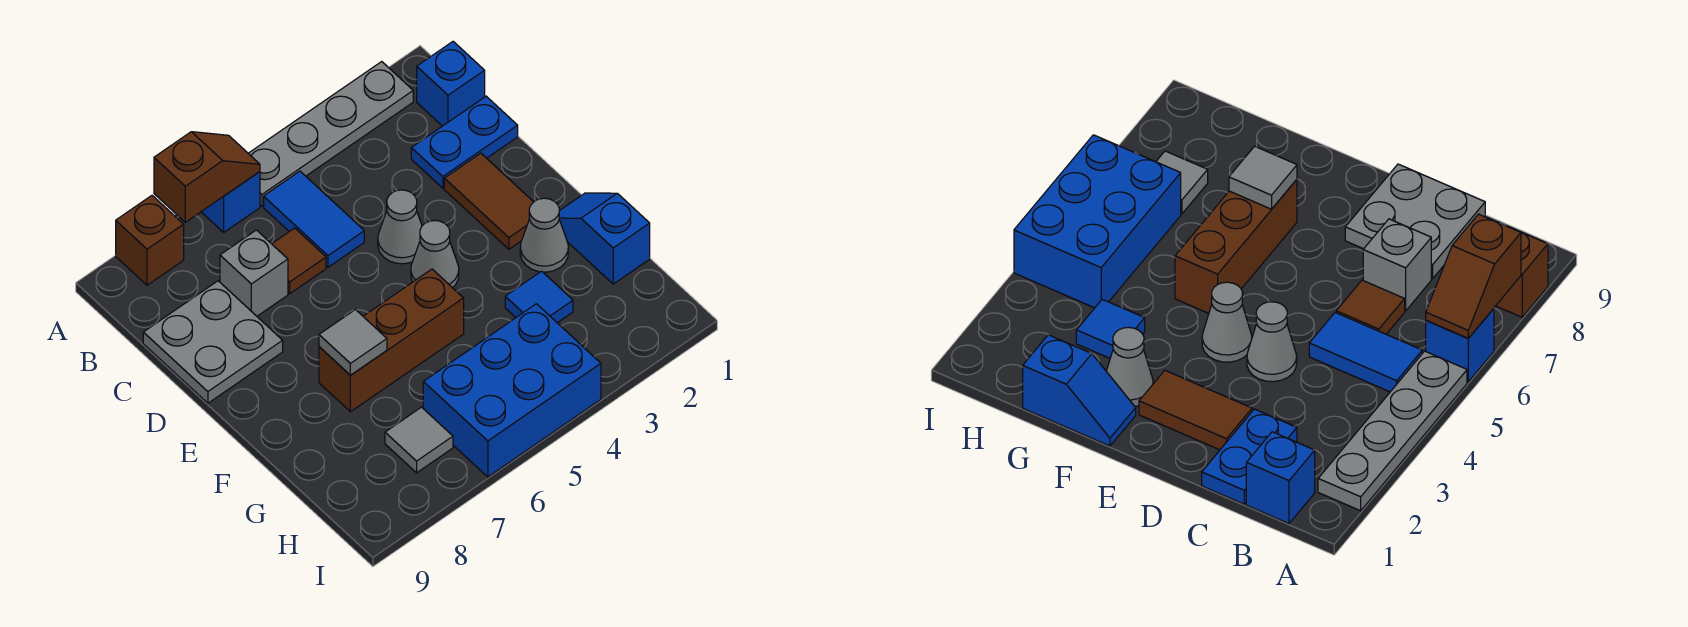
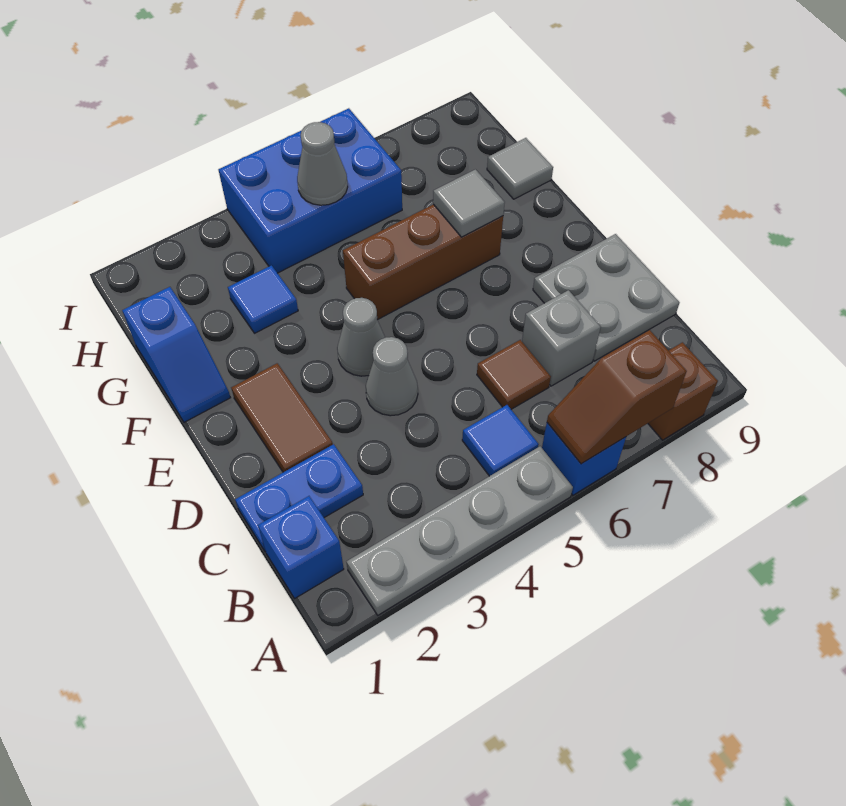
blue 1x2 tile [264,171,364,267] -> blue 1x1 tile [462,405,539,476]
grey 1x1 cone [520,198,568,272] -> grey 1x1 cone moved to [297,122,348,205]
grey 1x1 tile [385,407,453,473] -> grey 1x1 tile moved to [487,138,553,199]

